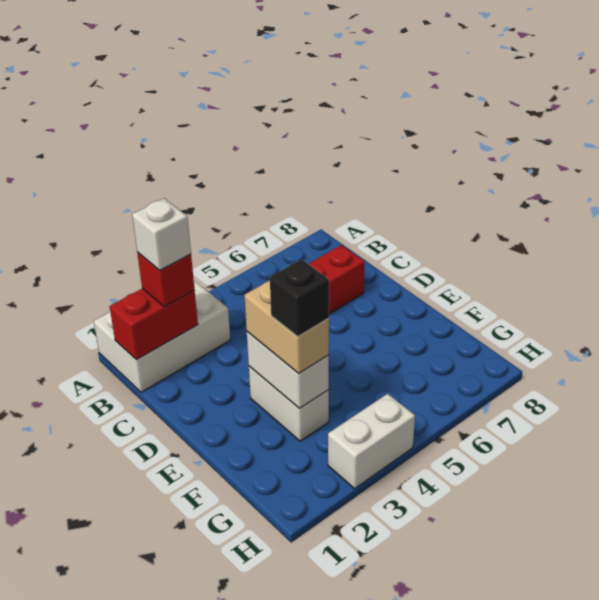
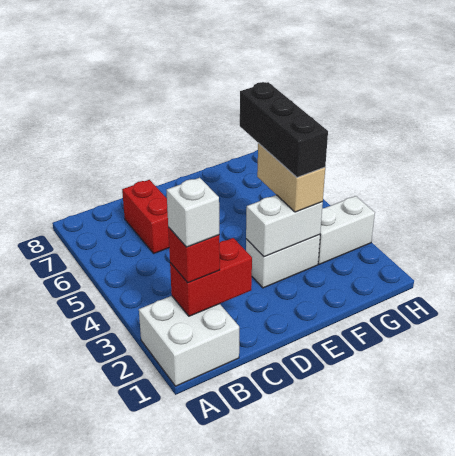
white 2x3 brick [94,280,230,392] -> white 2x2 brick [139,296,239,386]
red 1x2 brick [110,288,198,360] -> red 1x2 brick turned to [170,238,252,316]
tan 1x2 brick [244,280,329,374] -> tan 1x2 brick turned to [257,143,325,212]
black 1x1 brick [270,259,329,337] -> black 1x3 brick [240,82,328,177]
white 1x2 brick [328,394,415,489] -> white 1x2 brick turned to [318,196,375,264]

